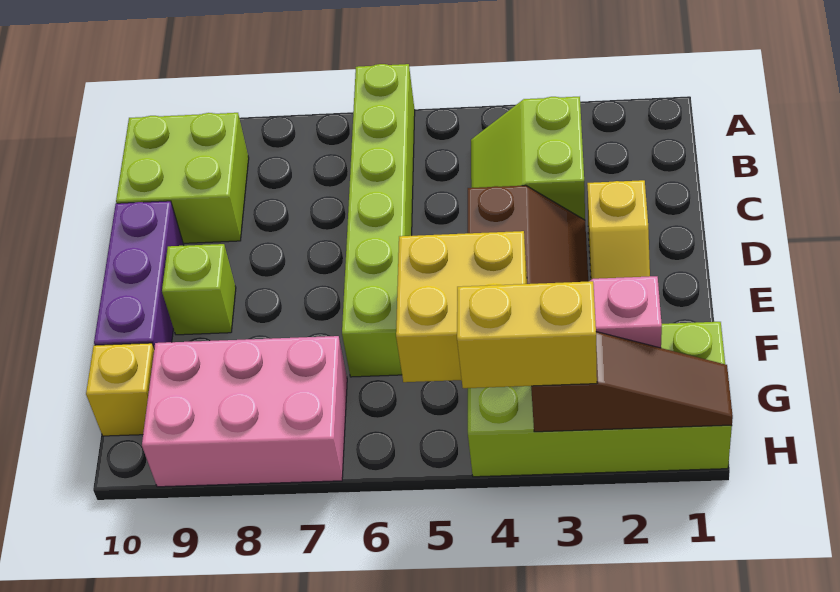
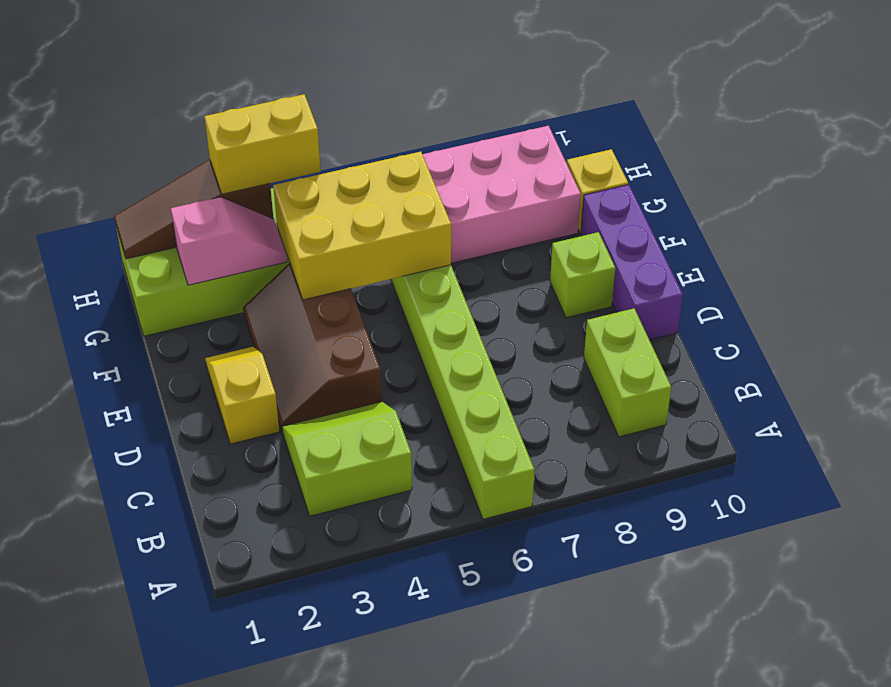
lime 2x2 slope [471,97,585,220] -> lime 2x2 slope turned to [282,402,412,516]
lime 2x2 brick [116,113,249,243] -> lime 1x2 brick [584,308,671,437]
yellow 2x2 brick [396,231,527,382] -> yellow 2x3 brick [273,152,451,300]

